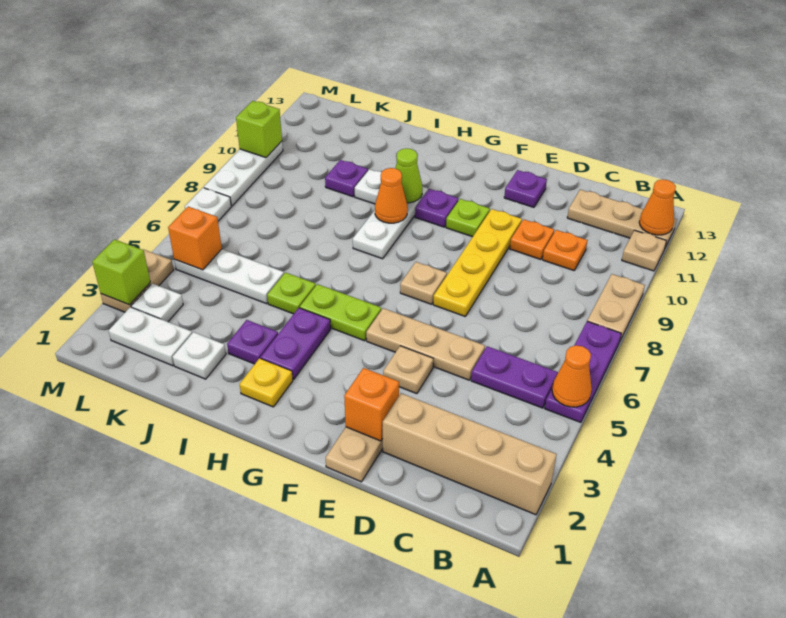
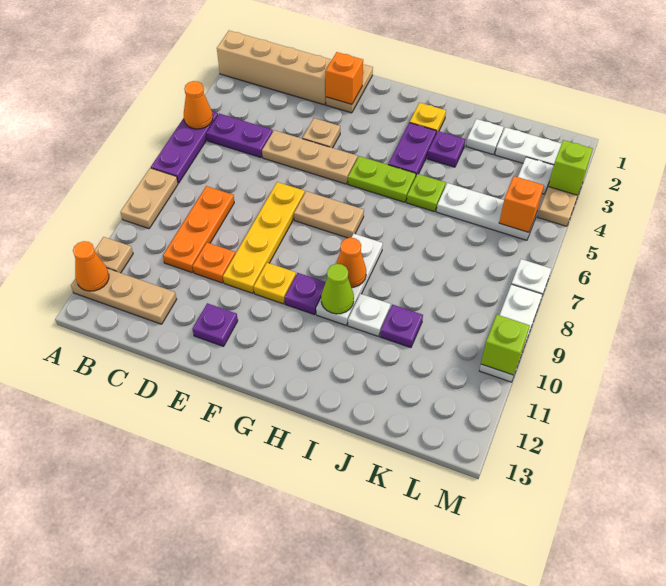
orange 1x1 plate [543,230,588,271] -> orange 1x3 plate [163,186,234,272]
tan 1x1 plate [400,262,447,304] -> tan 1x2 plate [294,191,364,238]
lime 1x1 plate [446,199,490,237] -> yellow 1x1 plate [254,263,296,304]

